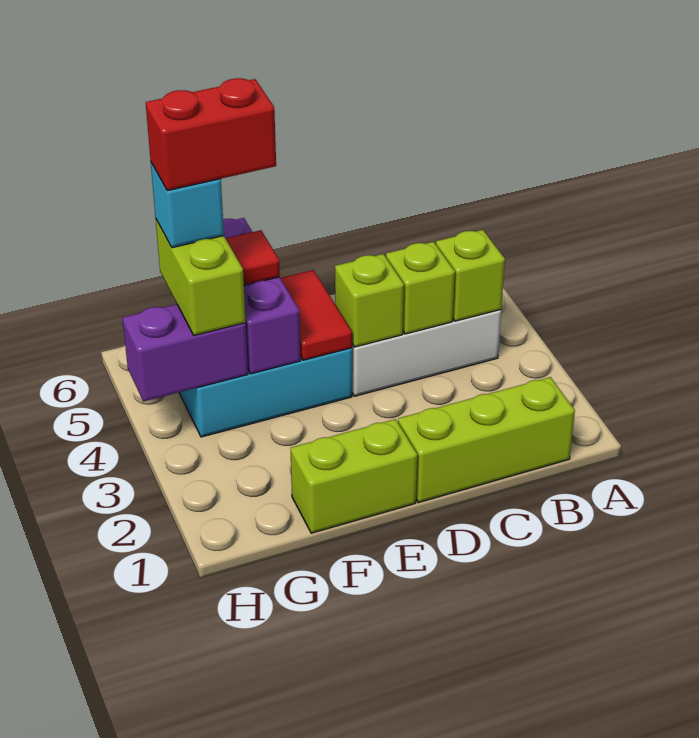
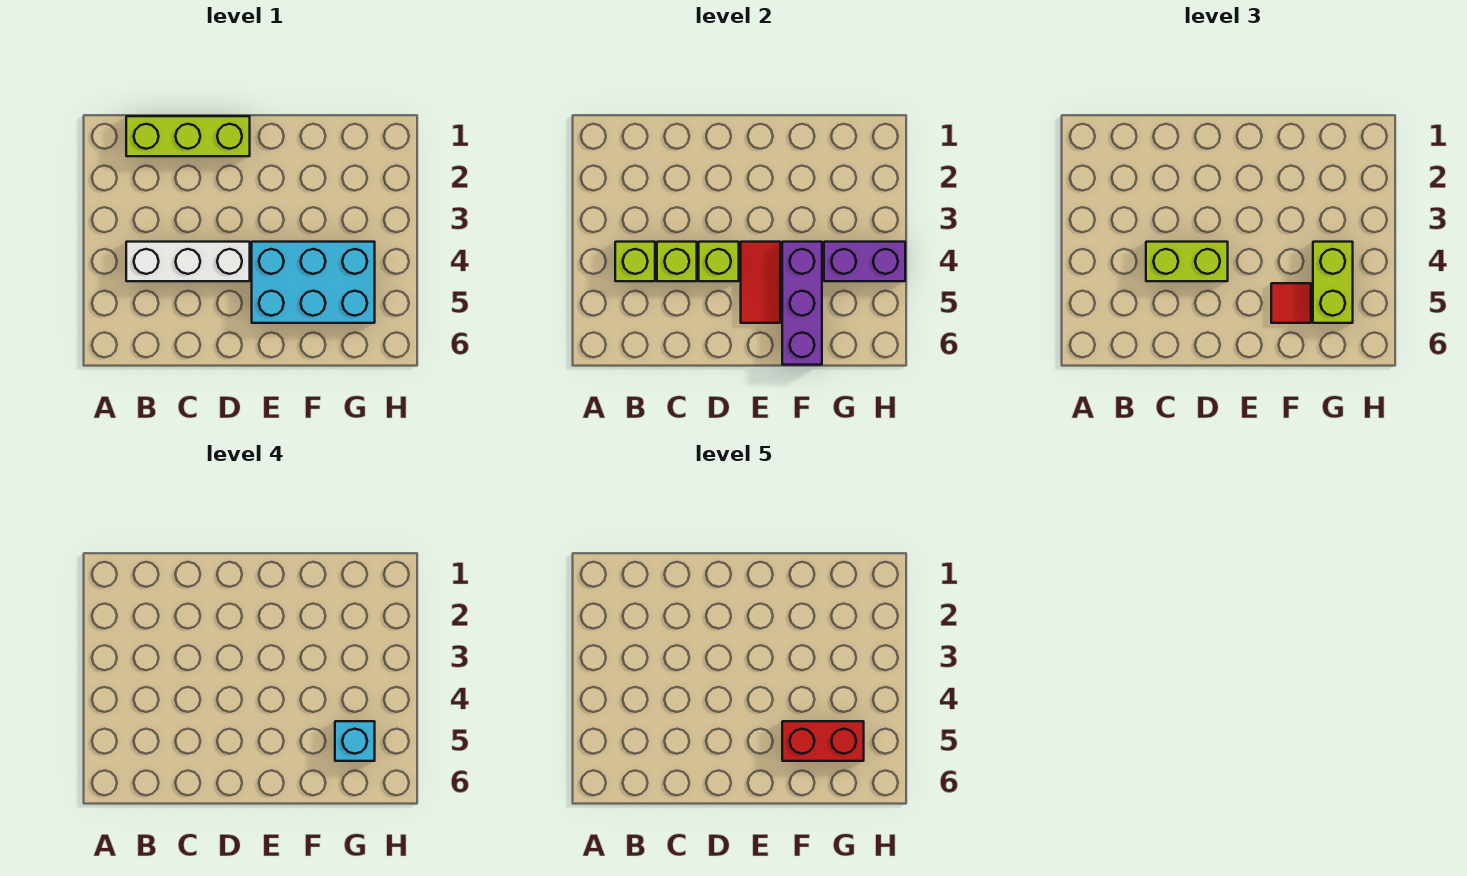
lime 1x2 brick [290,419,417,533] -> lime 1x2 brick moved to [1146,242,1228,281]

